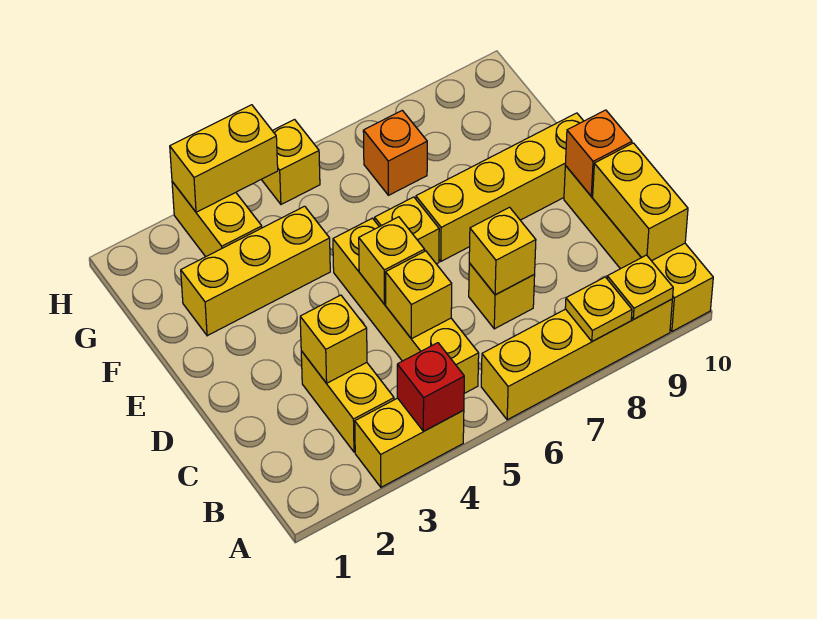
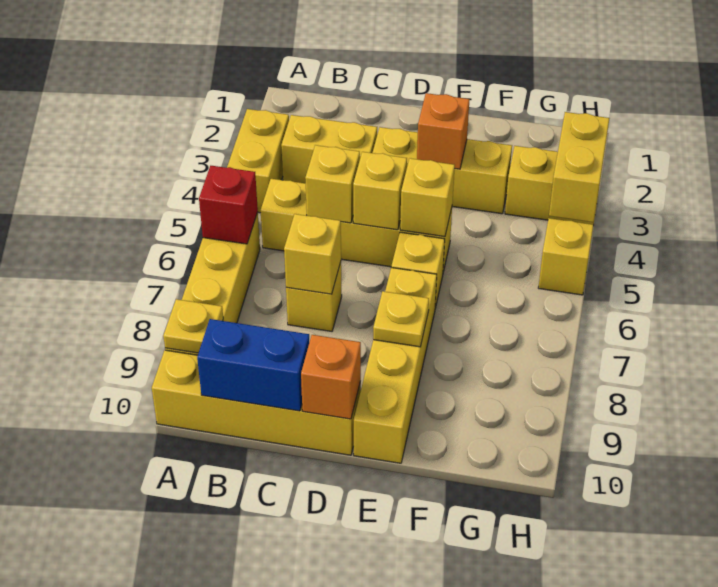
red 1x1 brick [397,343,464,431] -> red 1x1 brick moved to [199,166,258,244]
yellow 1x1 plate [565,277,632,341] -> yellow 1x1 plate moved to [373,291,429,347]
yellow 1x2 brick [593,143,688,261] -> blue 1x2 brick [197,319,309,411]
yellow 1x1 brick [300,295,367,383] -> yellow 1x1 brick moved to [400,158,455,237]
yellow 1x3 brick [181,206,330,336] -> yellow 1x3 brick turned to [373,127,512,214]
orange 1x1 brick [363,110,427,195] -> orange 1x1 brick moved to [417,93,470,169]

